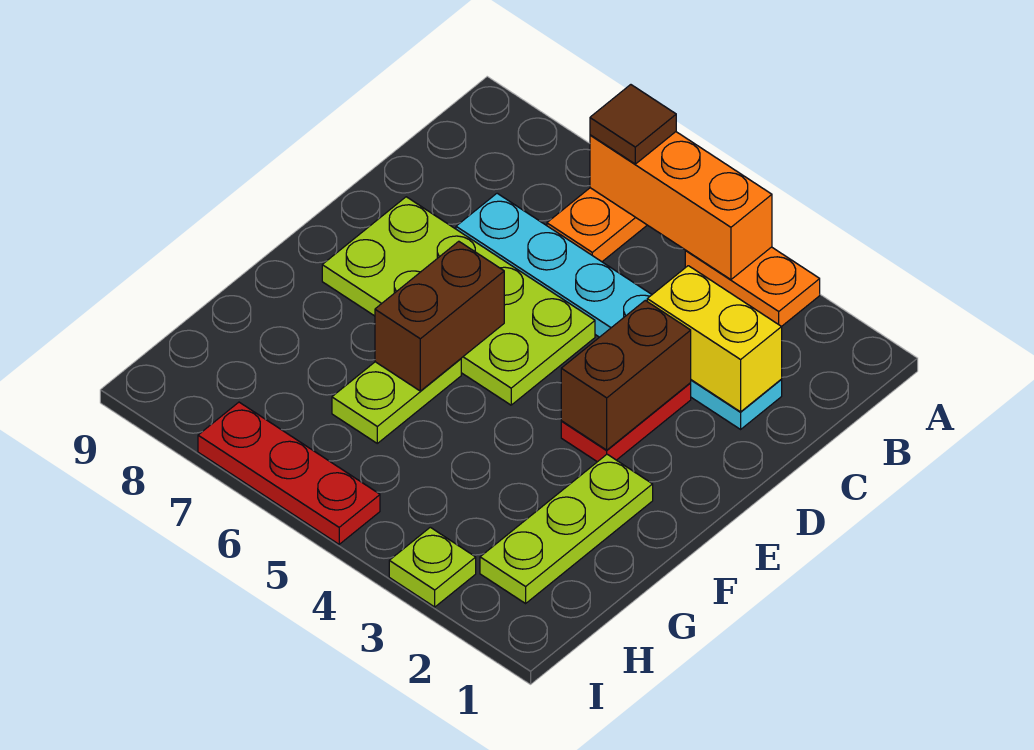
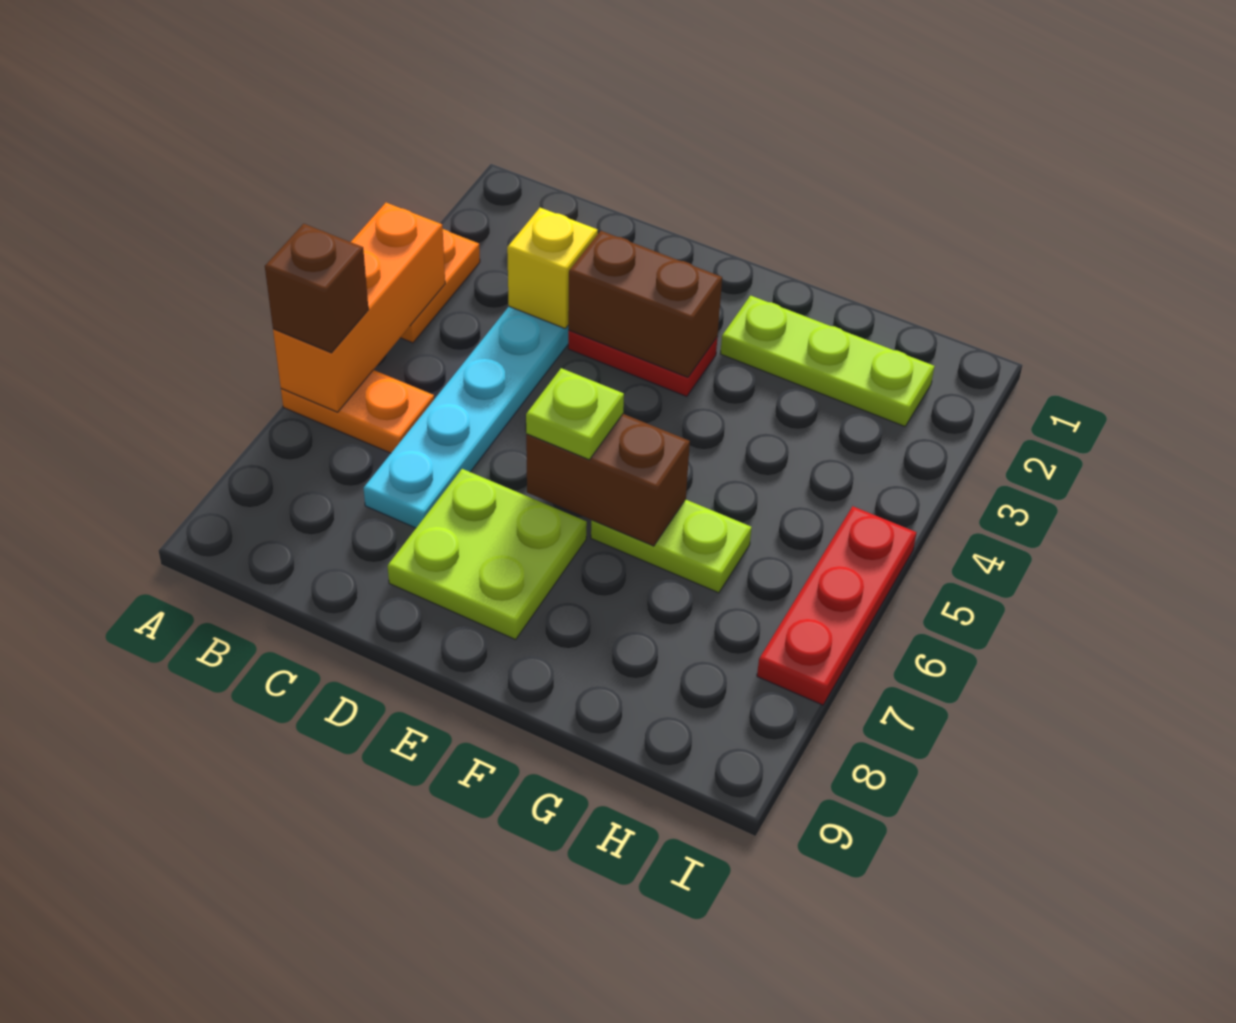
brown 1x1 tile [590,85,676,164] -> brown 1x1 brick [265,224,369,353]
yellow 1x2 brick [647,266,782,412] -> yellow 1x1 brick [507,208,598,328]
lime 2x4 plate [322,197,595,405] -> lime 2x2 plate [388,469,587,640]
lime 1x1 plate [389,527,476,607] -> lime 1x1 plate moved to [526,368,624,460]

